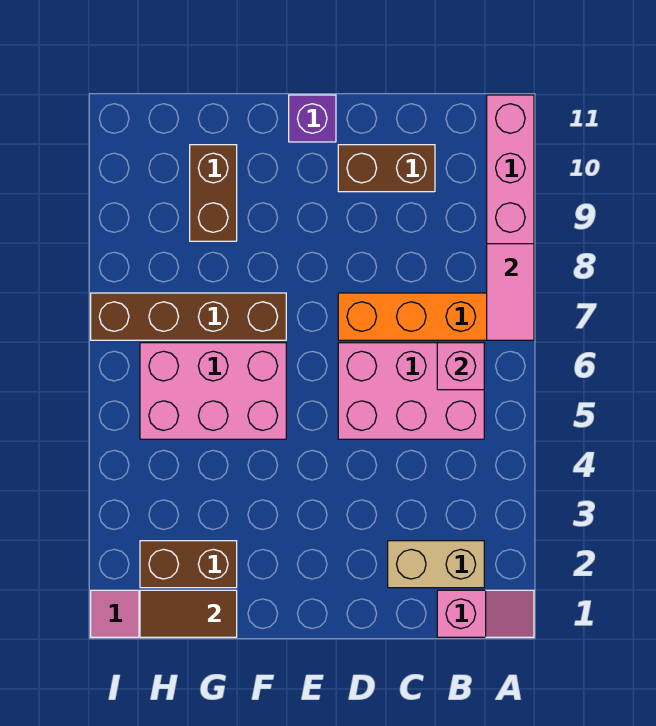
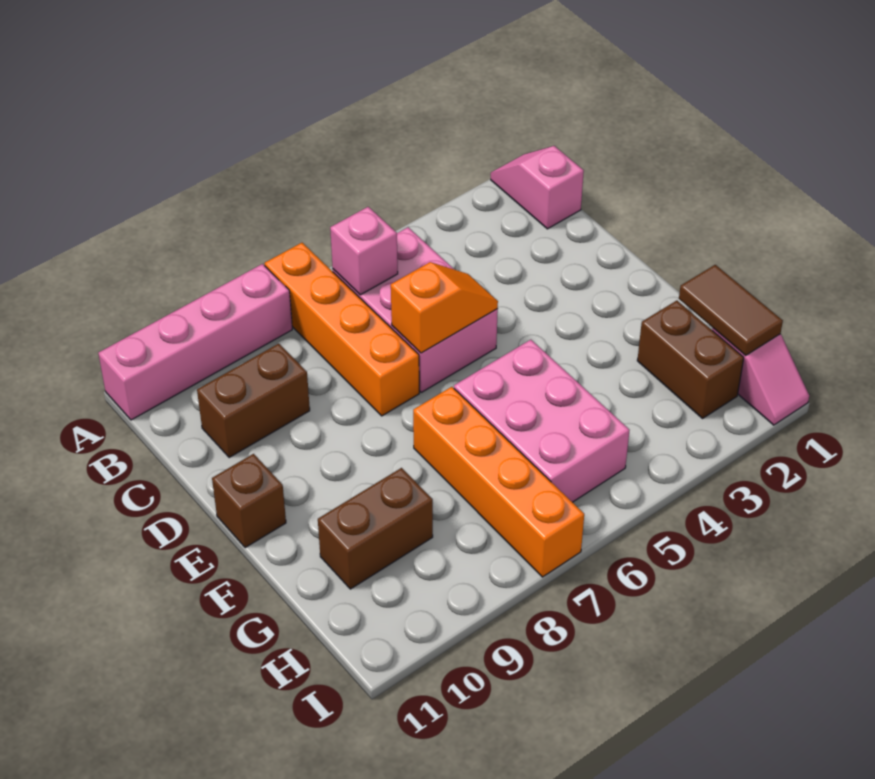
pink 1x2 tile [487,244,534,340] -> none
tan 1x2 brick [388,541,484,588] -> none
brown 1x2 brick [338,145,435,192] -> brown 1x2 brick turned to [197,344,310,458]
none -> orange 1x2 slope [391,262,498,353]
purple 1x1 brick [289,95,336,142] -> brown 1x1 brick [212,454,286,548]
brown 1x4 brick [91,293,286,340] -> orange 1x4 brick [413,387,584,577]

